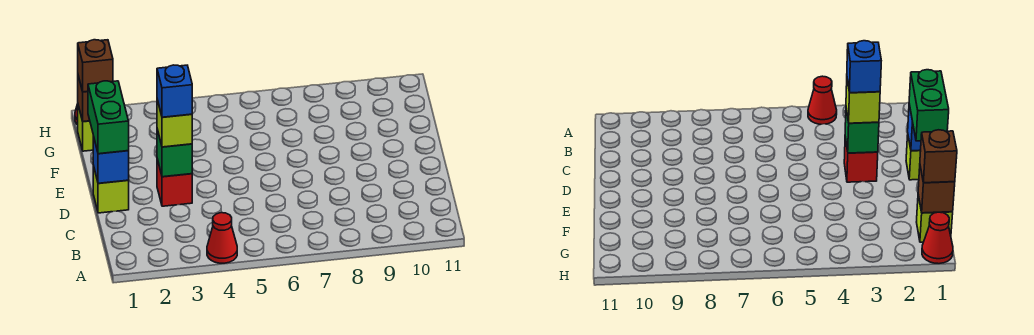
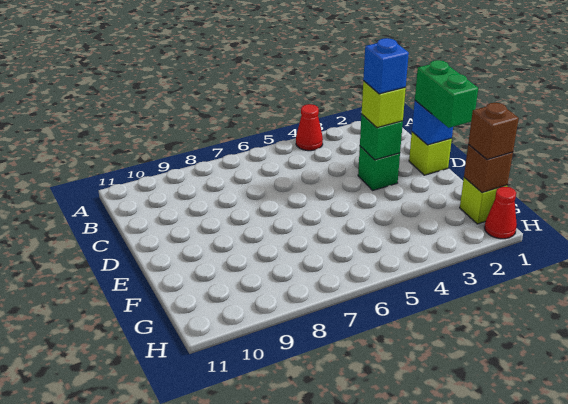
red 1x1 brick [157,159,192,206] -> green 1x1 brick [358,146,400,190]

